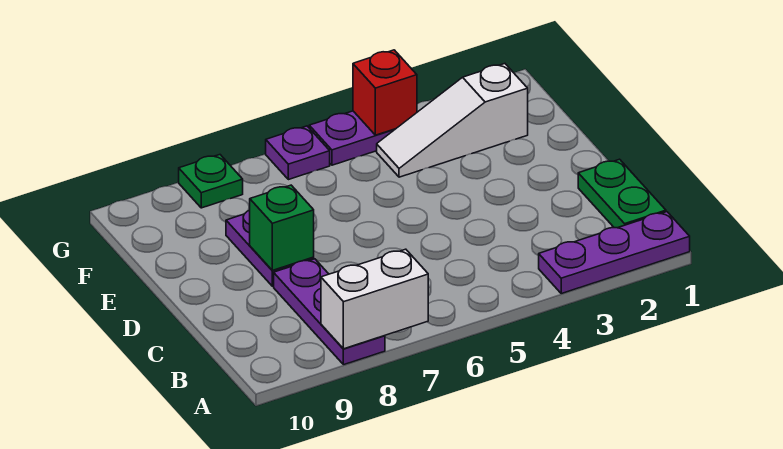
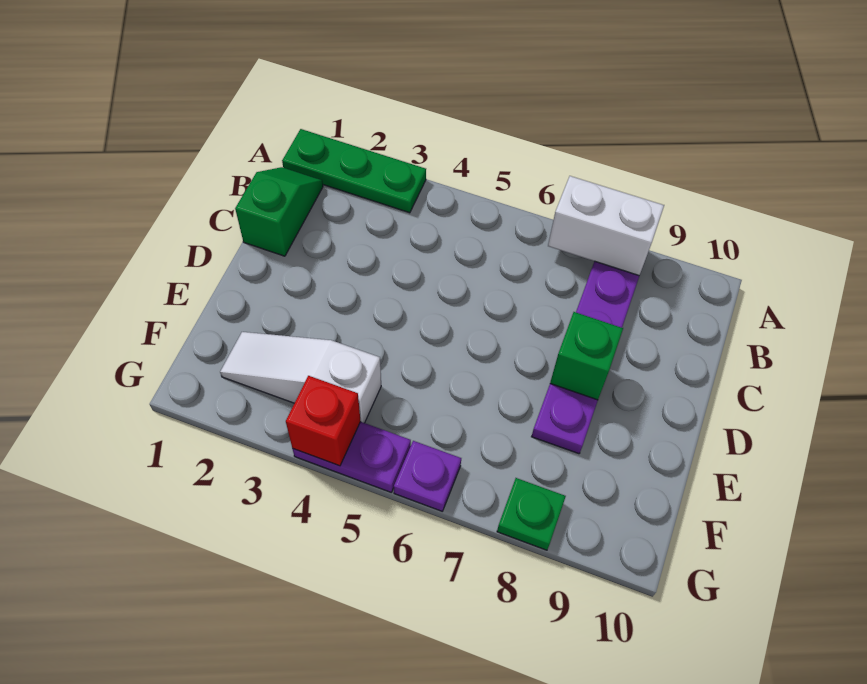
purple 1x3 plate [539,212,690,293] -> green 1x3 plate [282,129,426,213]
green 1x2 plate [578,159,666,228] -> green 1x2 slope [235,167,323,256]
white 1x3 slope [377,64,528,177] -> white 1x3 slope turned to [220,332,381,423]

